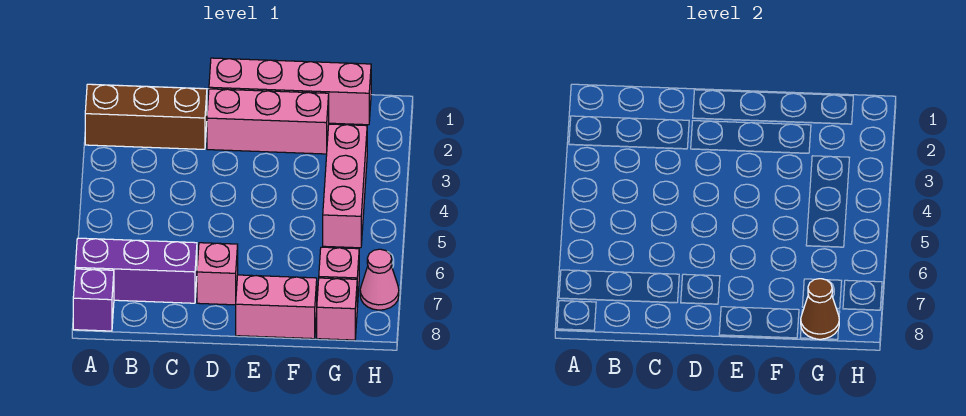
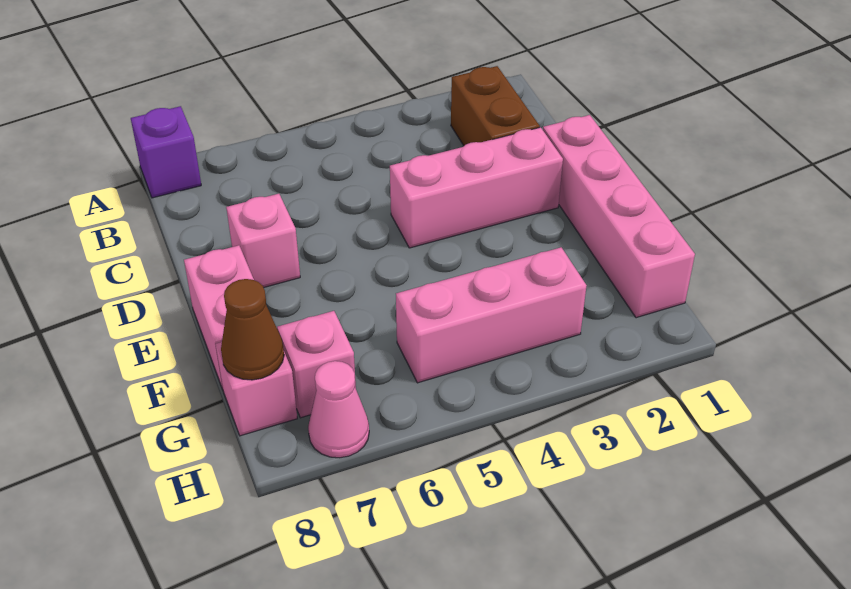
brown 1x3 brick [85,84,207,149] -> brown 1x2 brick [451,66,540,146]
purple 1x3 brick [75,238,197,303] -> none
pink 1x3 brick [207,89,329,154] -> pink 1x3 brick turned to [390,127,563,248]

